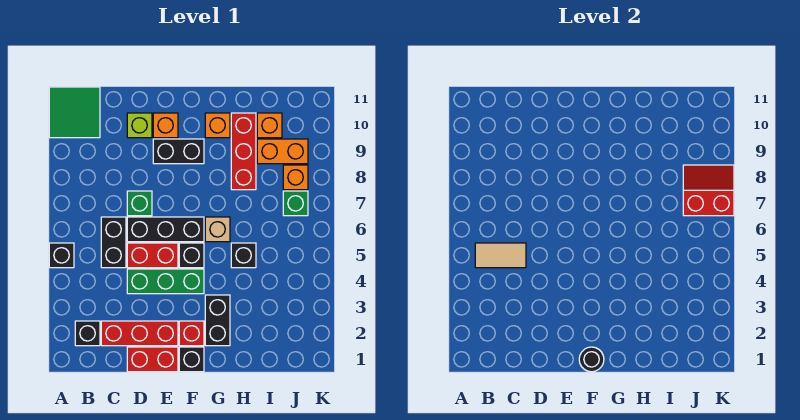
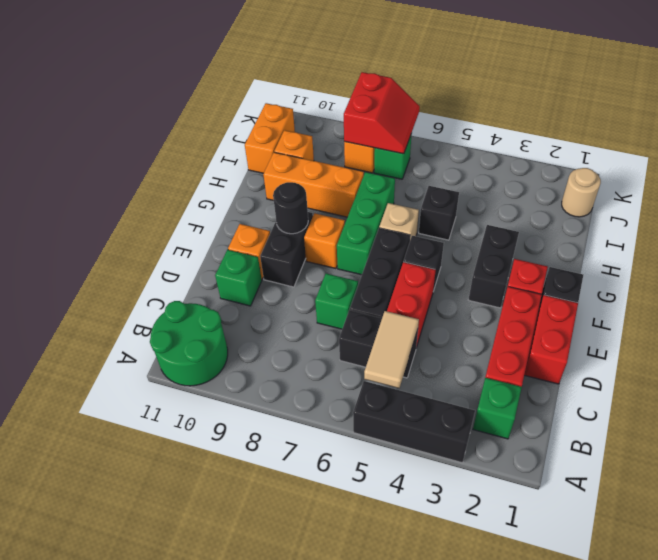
black 1x1 brick [49,243,74,268] -> black 1x3 brick [353,381,475,463]
green 2x2 tile [49,87,100,138] -> green 2x2 round brick [150,301,228,386]
black 1x1 brick [75,321,100,346] -> green 1x1 brick [473,378,522,439]
green 1x3 brick [127,269,204,294] -> green 1x3 brick moved to [337,172,395,275]
lime 1x1 brick [127,113,152,138] -> green 1x1 brick [215,250,262,306]
black 1x1 round brick [579,347,604,372] -> black 1x1 round brick moved to [273,182,308,234]
black 1x2 brick [205,295,230,346] -> black 1x2 brick turned to [468,225,519,308]
orange 1x1 brick [205,113,230,138] -> orange 1x1 brick moved to [304,213,345,269]
red 1x3 brick [231,113,256,190] -> orange 1x3 brick [263,152,364,217]
orange 1x2 brick [257,139,308,164] -> orange 1x2 brick moved to [245,103,295,173]
none -> tan 1x1 round brick [562,168,601,217]
red 2x2 slope [683,165,734,216] -> red 2x2 slope turned to [344,72,420,154]

